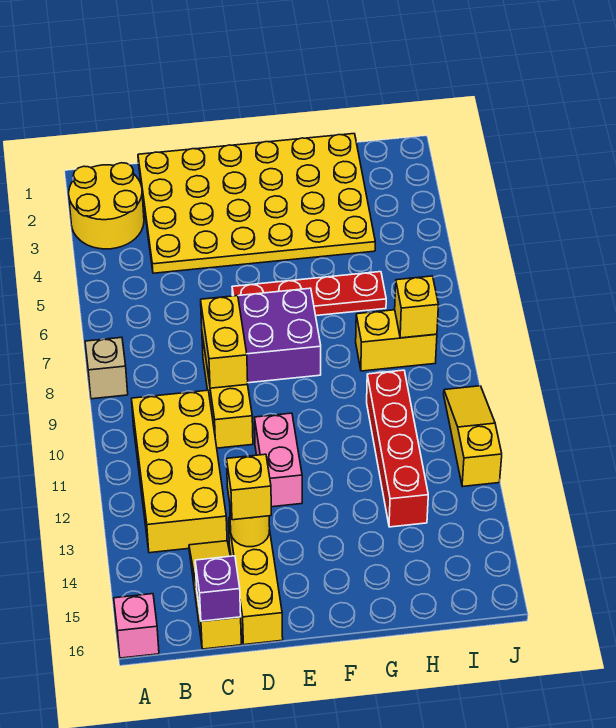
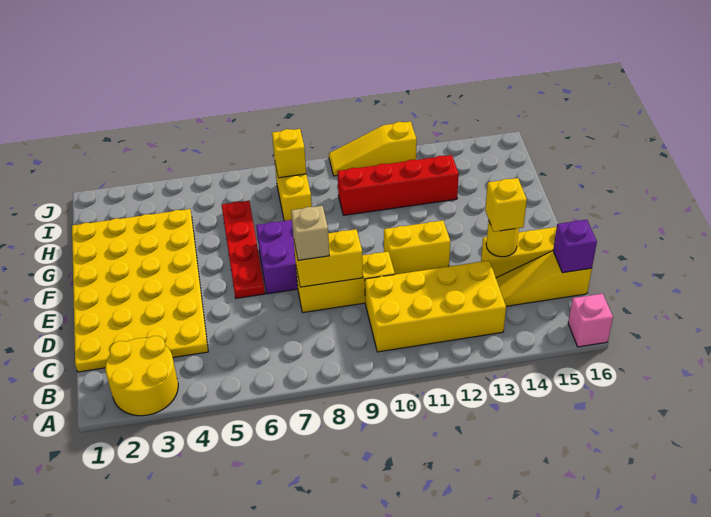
tan 1x1 brick [85,337,128,399] -> tan 1x1 brick moved to [291,206,329,260]
pink 1x2 brick [254,413,302,507] -> yellow 1x2 brick [384,221,450,274]

